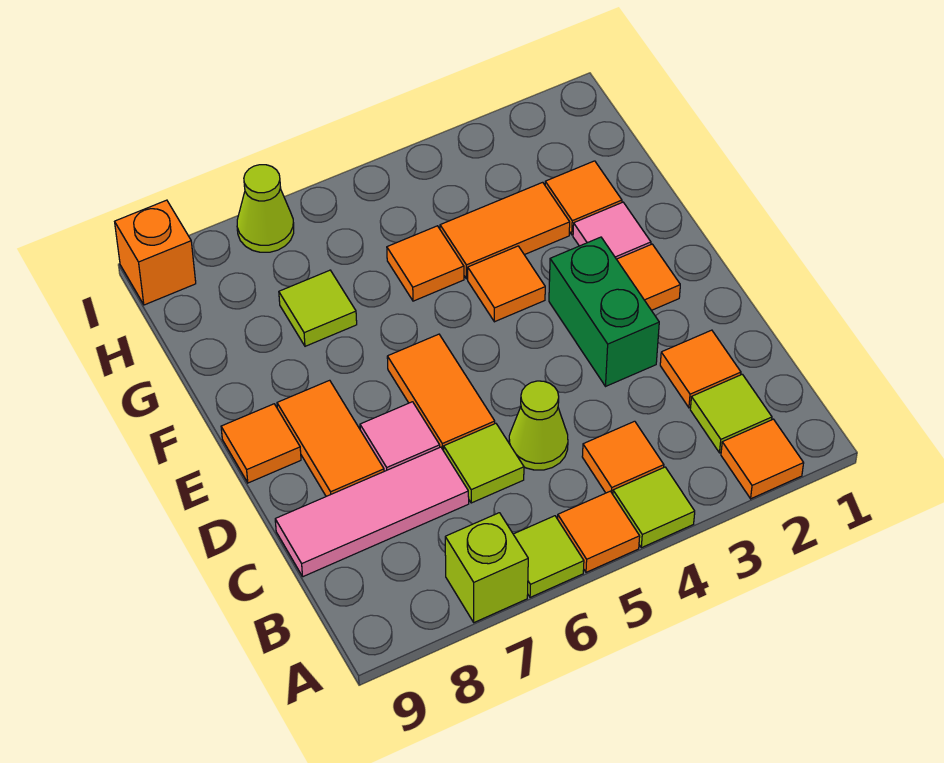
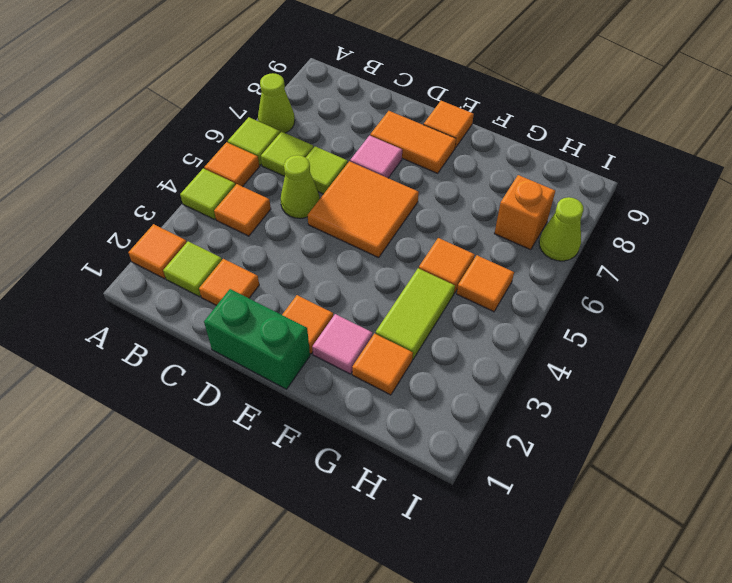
lime 1x1 brick [445,513,528,622] -> lime 1x1 cone [258,73,295,133]
pink 1x3 tile [275,447,469,577] -> none
green 1x2 brick [549,237,659,386] -> green 1x2 brick moved to [204,289,310,389]
orange 1x2 tile [387,334,495,451] -> orange 2x2 tile [308,161,419,258]
orange 1x1 tile [468,246,545,322] -> orange 1x1 tile moved to [457,255,514,312]
orange 1x2 tile [440,182,570,279] -> lime 1x2 tile [375,268,455,359]
lime 1x1 tile [279,270,357,346] -> lime 1x1 tile moved to [261,132,313,176]
orange 1x1 brick [115,200,196,305] -> orange 1x1 brick moved to [494,175,555,250]

